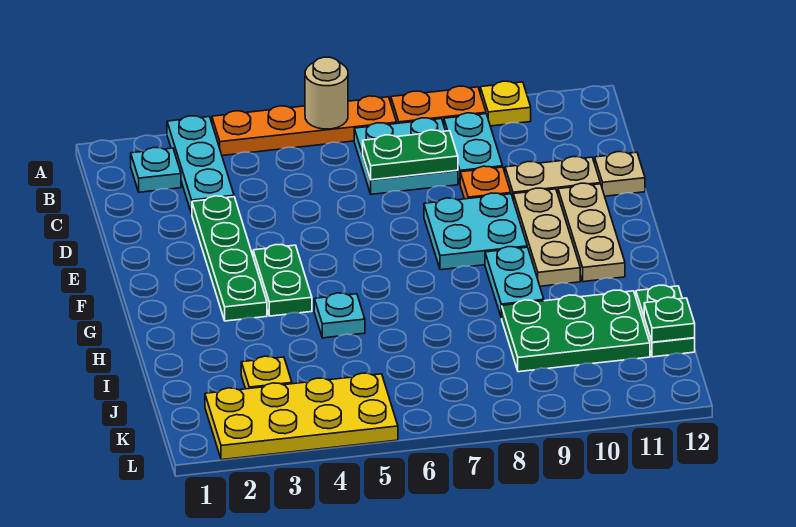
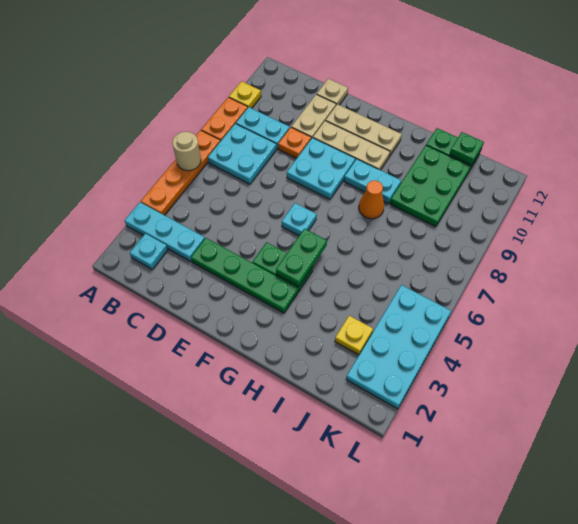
green 1x2 plate [363,130,458,180] -> green 1x2 plate moved to [276,229,327,287]
cyan 1x1 plate [314,293,365,338] -> cyan 1x1 plate moved to [282,203,317,235]
none -> orange 1x1 cone [359,180,384,219]
yellow 2x4 plate [205,373,398,460] -> cyan 2x4 plate [346,285,451,409]

